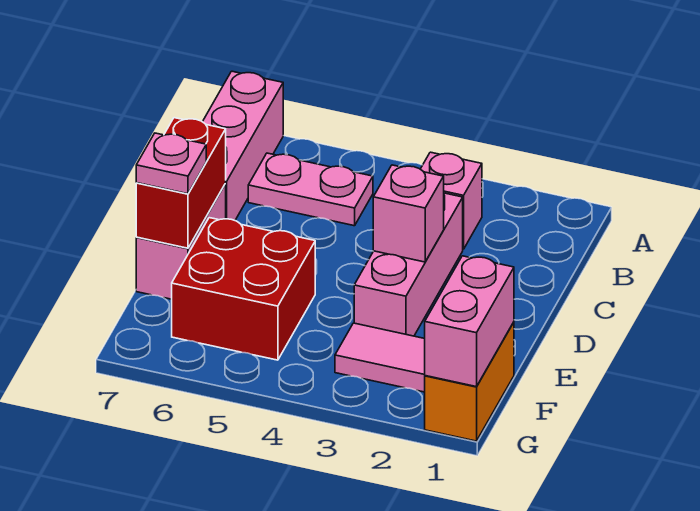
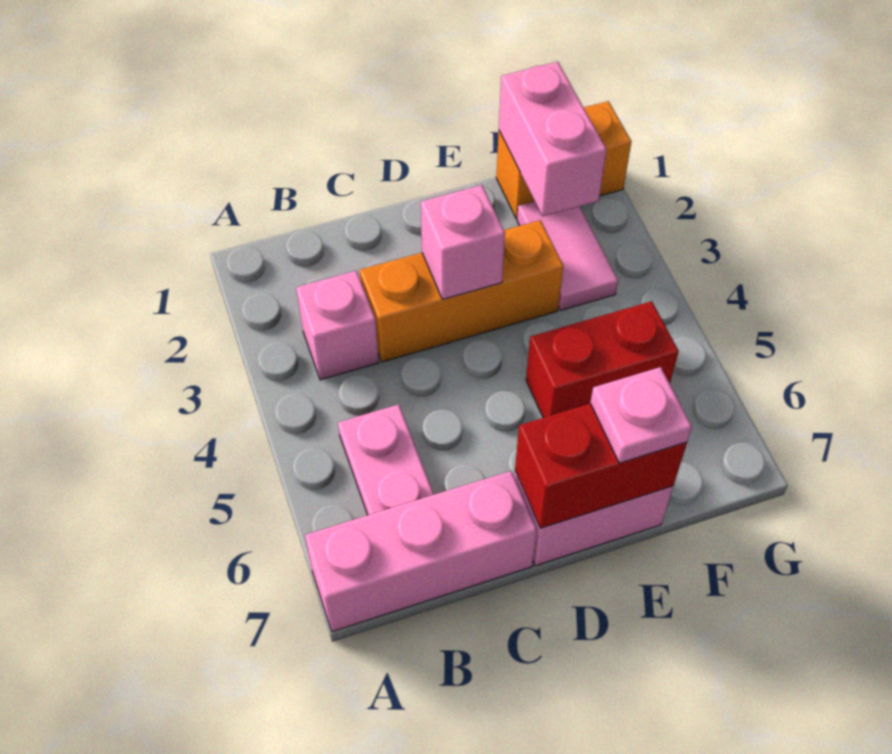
pink 1x3 brick [354,193,463,336] -> orange 1x3 brick [360,220,563,362]
red 2x2 brick [172,218,315,360] -> red 1x2 brick [526,301,679,418]
pink 1x2 brick [425,256,514,387] -> pink 1x2 brick turned to [499,62,607,216]

